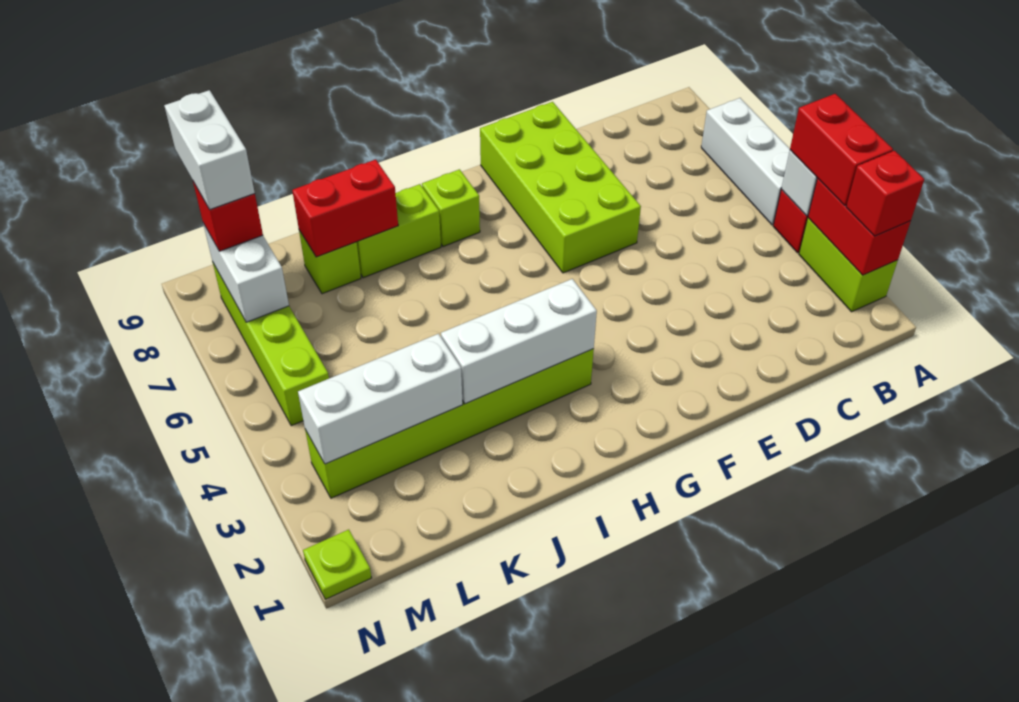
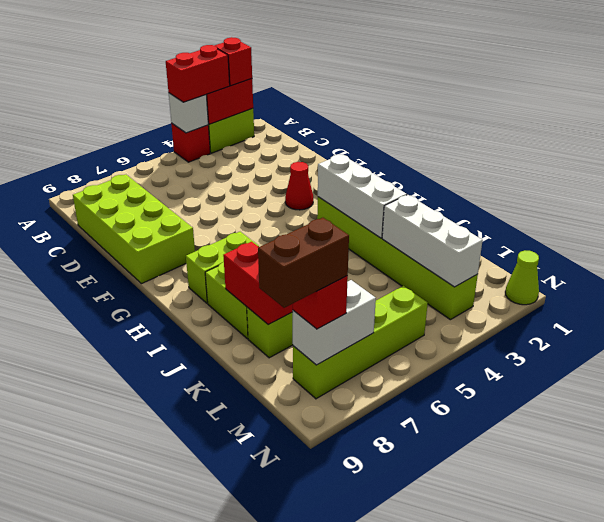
white 1x3 brick [701,98,790,225] -> none
lime 2x4 brick [480,102,641,273] -> lime 2x4 brick turned to [73,175,195,284]
none -> red 1x1 cone [285,162,313,210]
lime 1x1 brick [422,169,480,247] -> lime 1x2 brick [186,232,259,303]
white 1x2 brick [164,90,255,210] -> brown 1x2 brick [258,218,349,308]
lime 1x1 plate [303,530,371,599] -> lime 1x1 cone [505,251,539,305]

